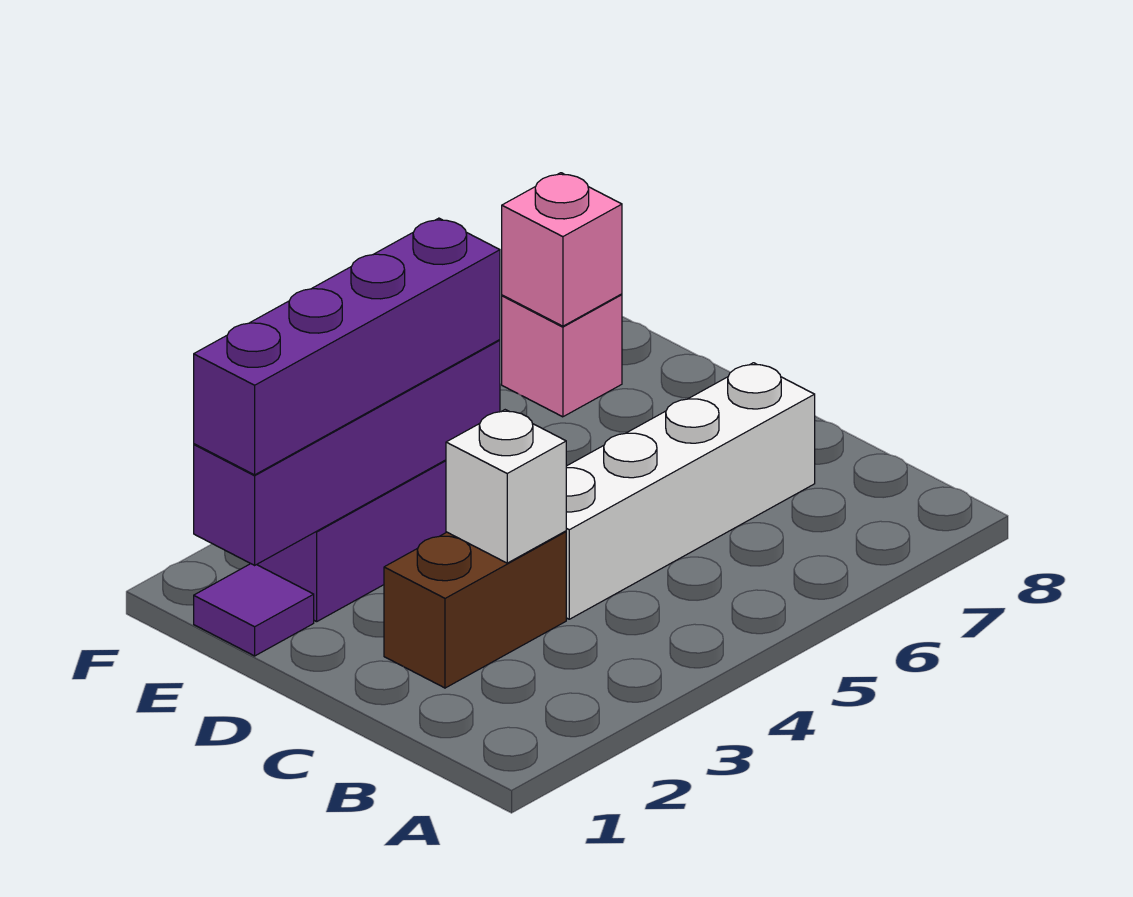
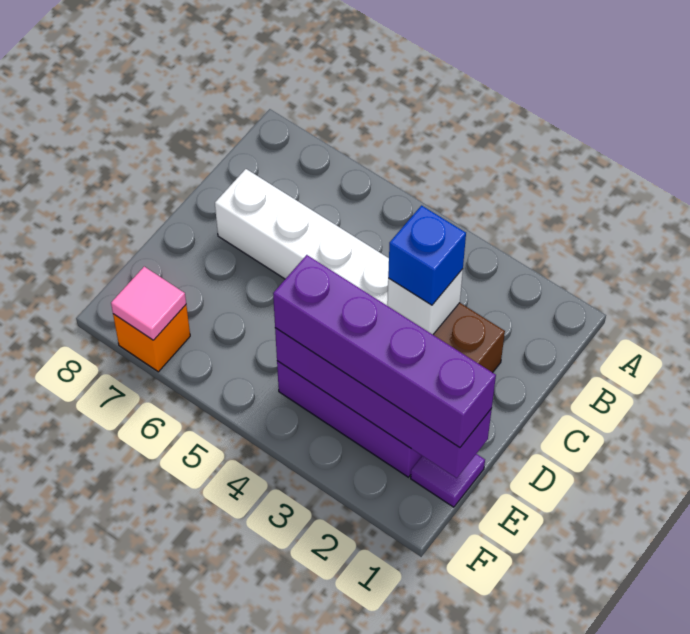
none -> blue 1x1 brick [388,205,466,305]
pink 1x1 brick [502,294,622,417] -> orange 1x1 brick [113,305,190,372]
pink 1x1 brick [502,173,622,326] -> pink 1x1 tile [111,267,186,340]

